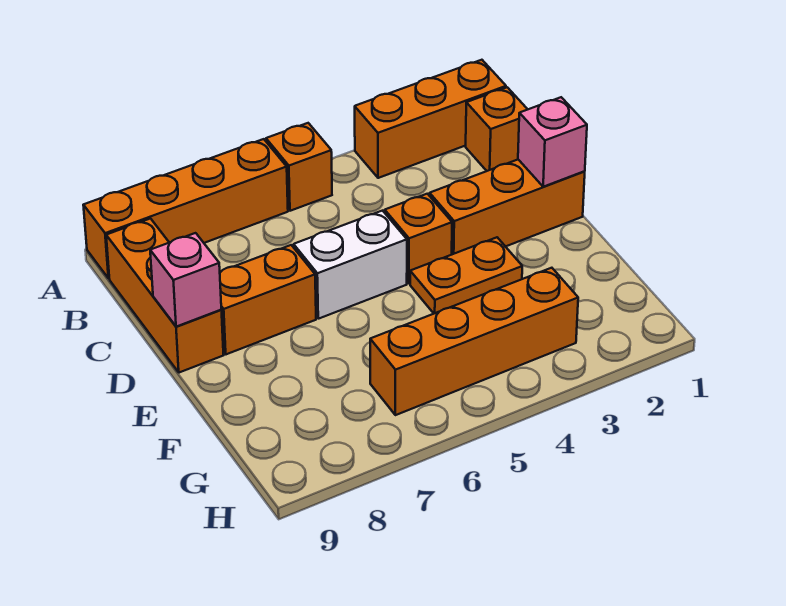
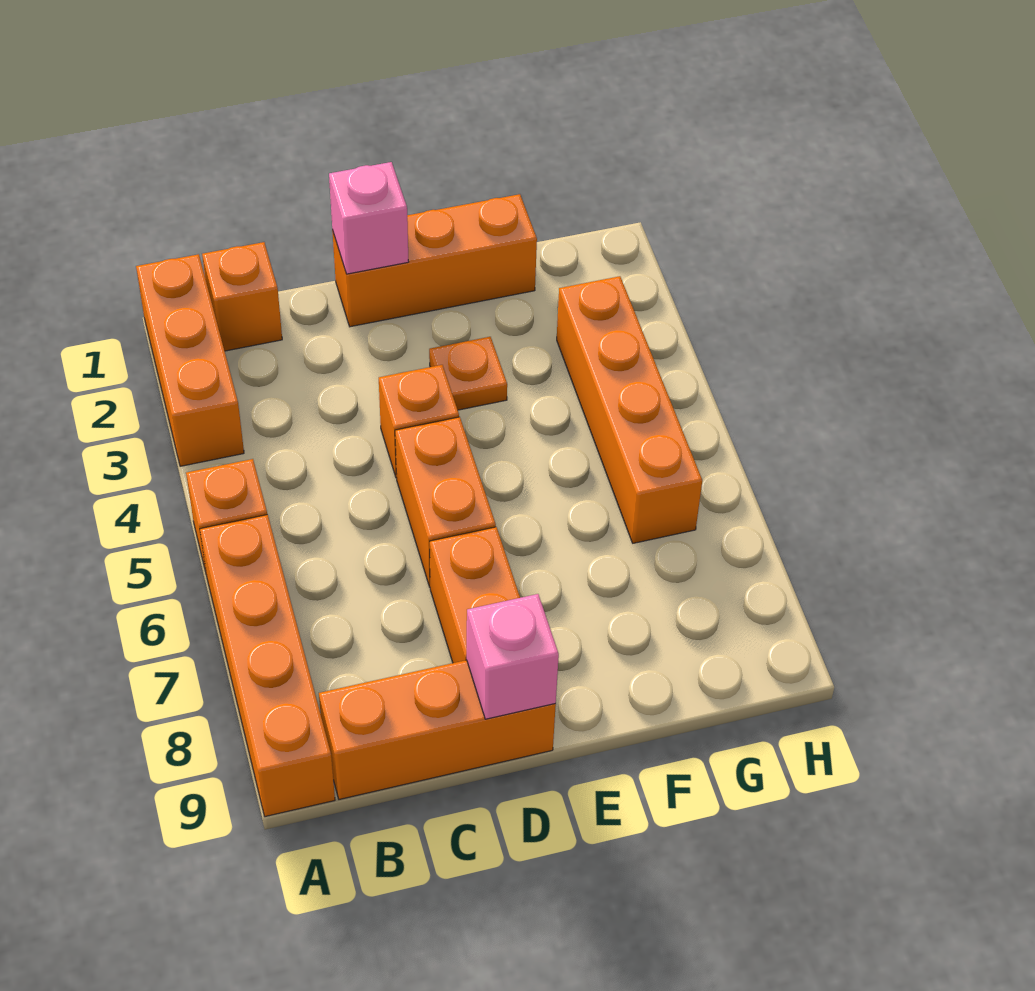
orange 1x3 brick [430,160,585,254] -> orange 1x3 brick turned to [332,194,537,327]
white 1x2 brick [294,211,407,319] -> orange 1x2 brick [395,417,496,587]
orange 1x2 plate [410,237,522,313] -> orange 1x1 plate [429,337,507,410]

